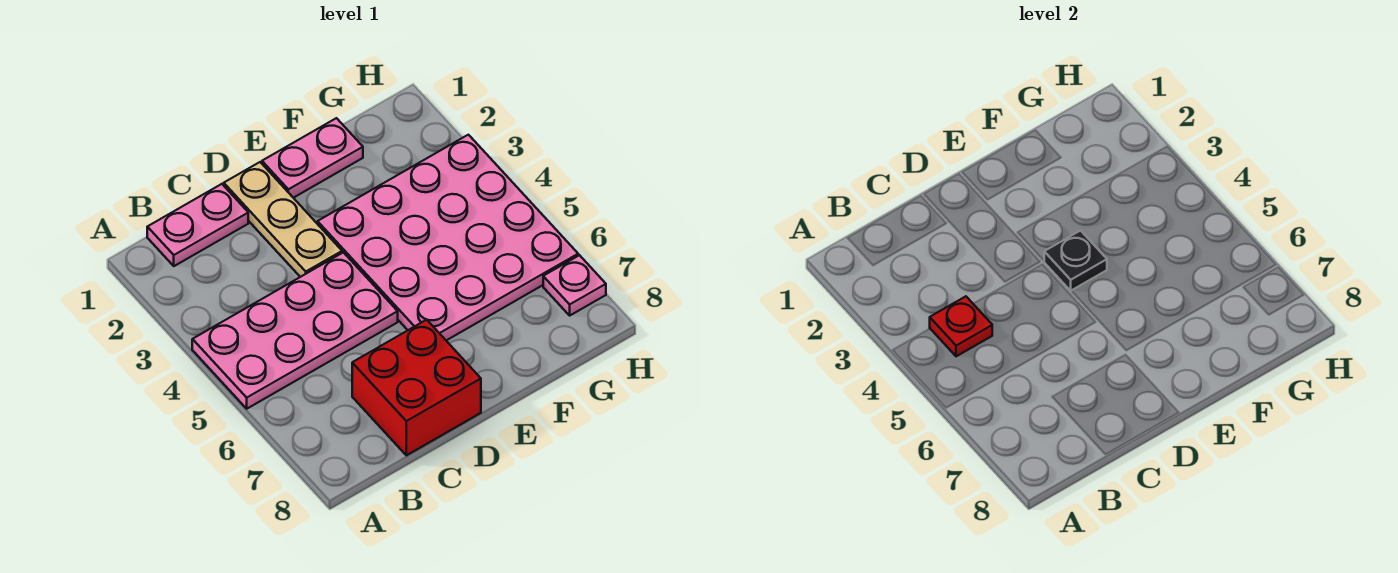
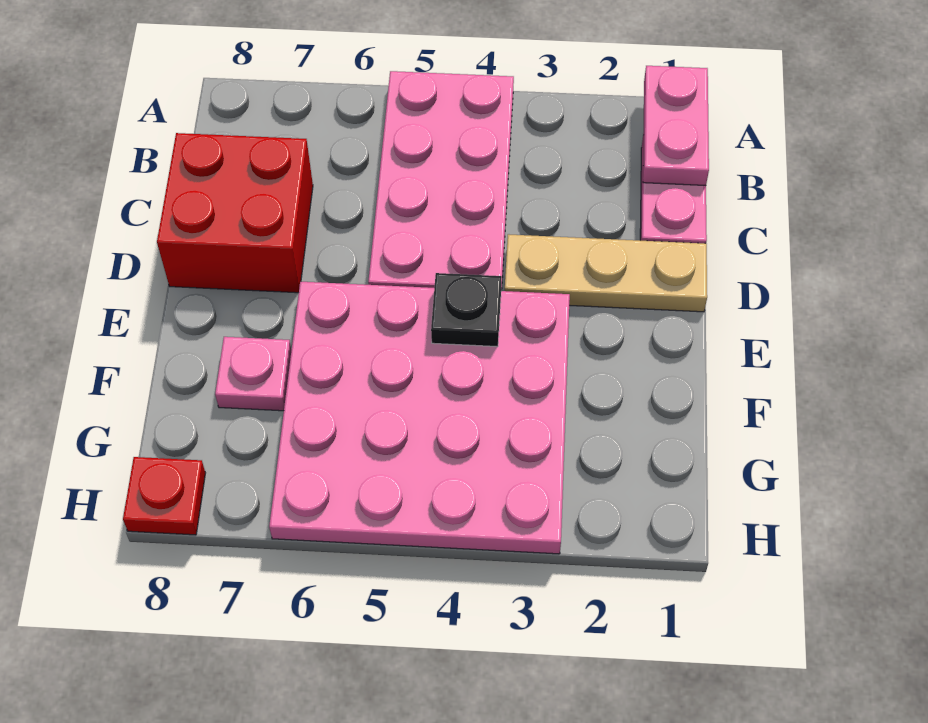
red 1x1 plate [930,296,992,356] -> red 1x1 plate moved to [123,457,205,535]
pink 1x2 plate [262,118,363,198] -> pink 1x2 plate moved to [643,66,709,186]
pink 1x1 plate [543,255,606,315] -> pink 1x1 plate moved to [215,337,291,411]

